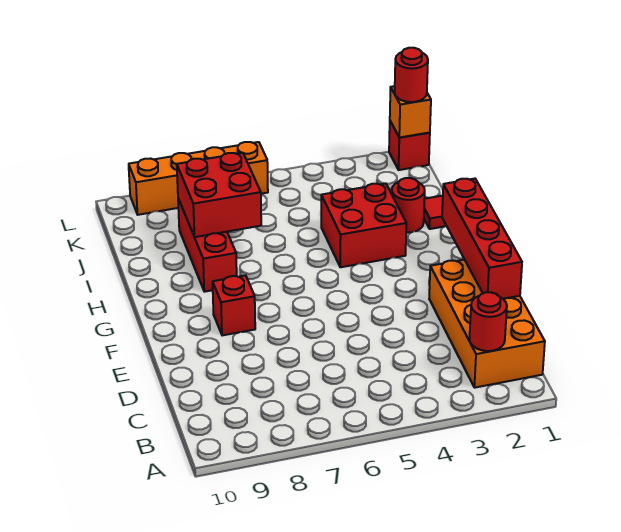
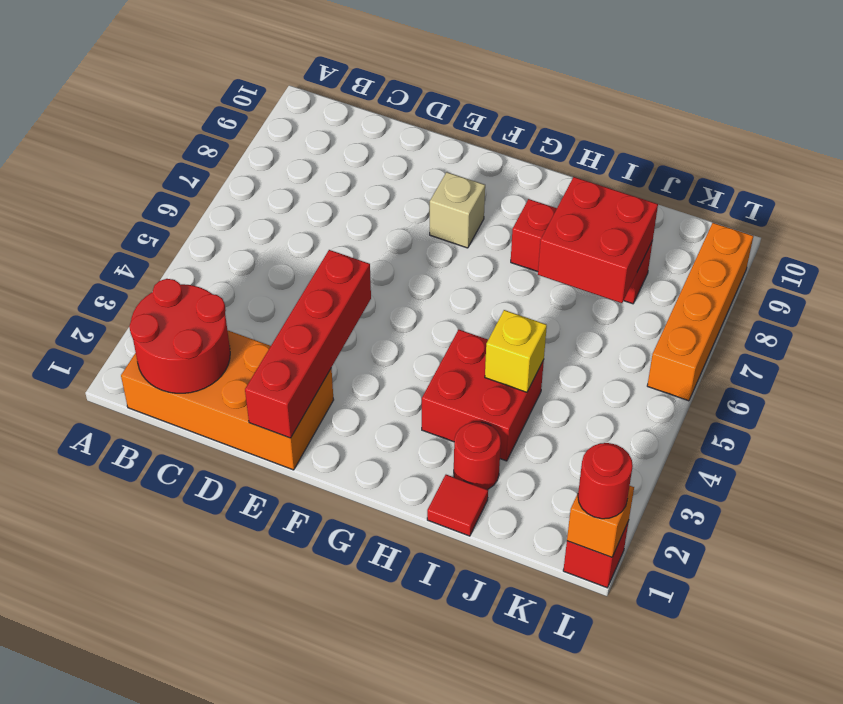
red 1x1 round brick [469,292,507,351] -> red 2x2 round brick [129,279,230,393]
red 1x4 brick [442,179,522,299] -> red 1x4 brick turned to [245,250,371,438]
red 1x1 brick [213,275,255,335] -> tan 1x1 brick [430,172,485,248]
none -> yellow 1x1 brick [485,310,547,392]

